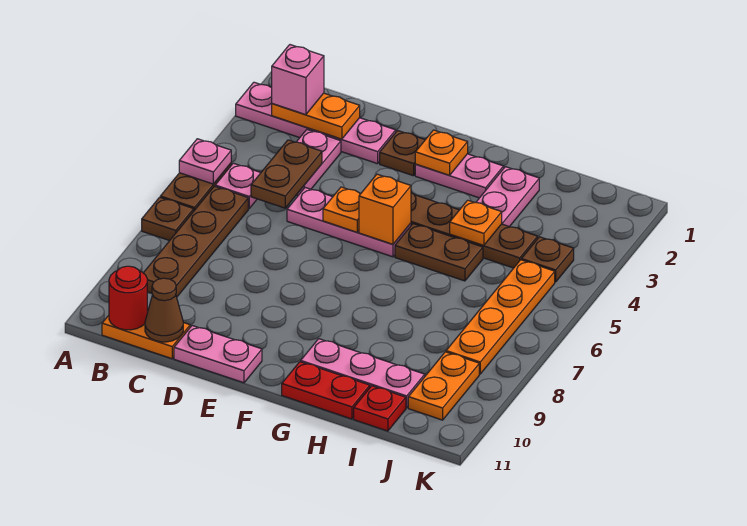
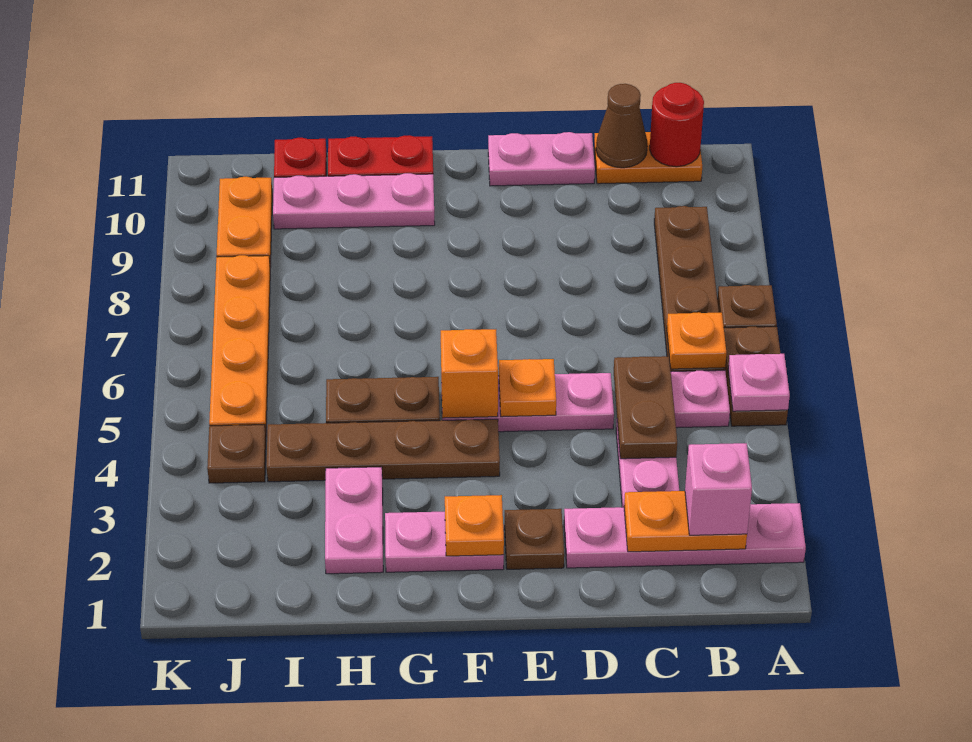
orange 1x1 plate [450,200,502,245] -> orange 1x1 plate moved to [667,312,726,369]

